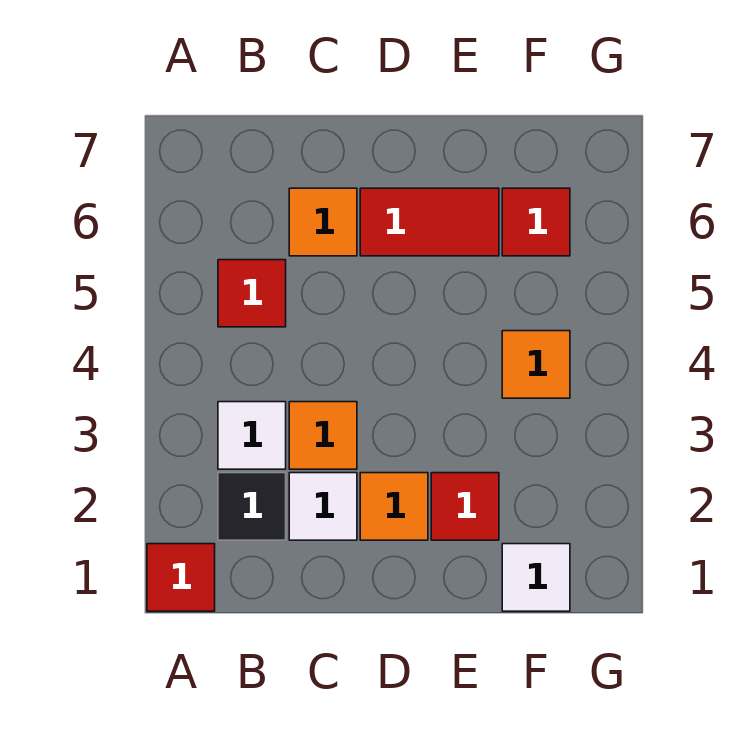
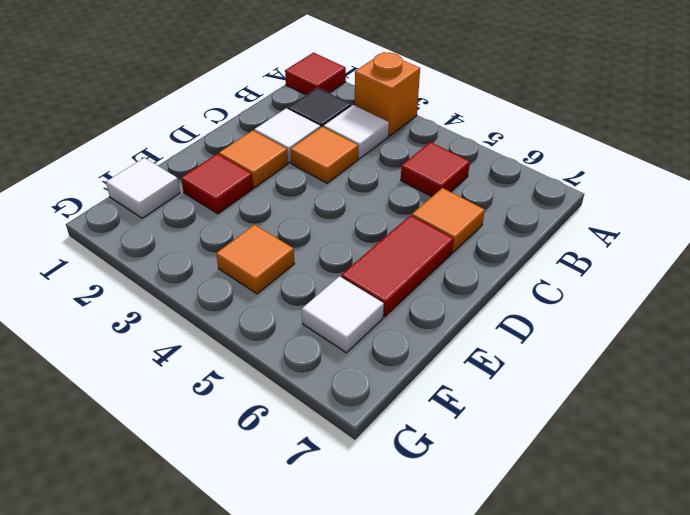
none -> orange 1x1 brick [355,52,420,136]
red 1x1 tile [502,188,570,256] -> white 1x1 tile [302,276,384,353]

